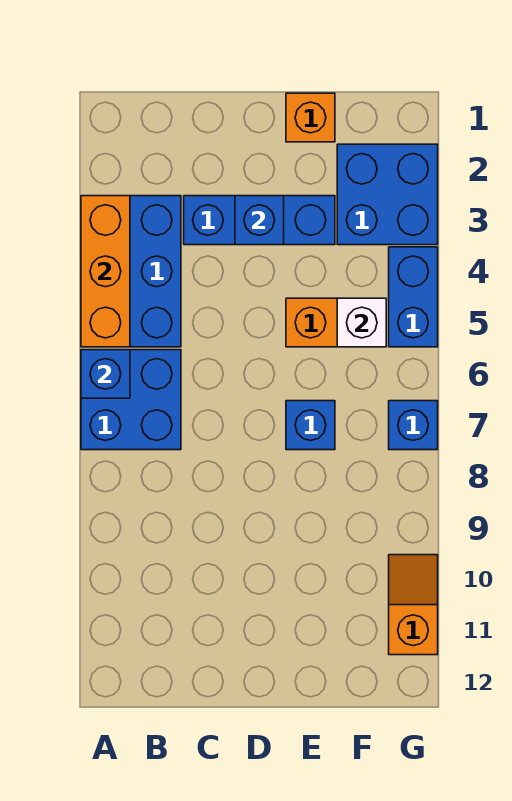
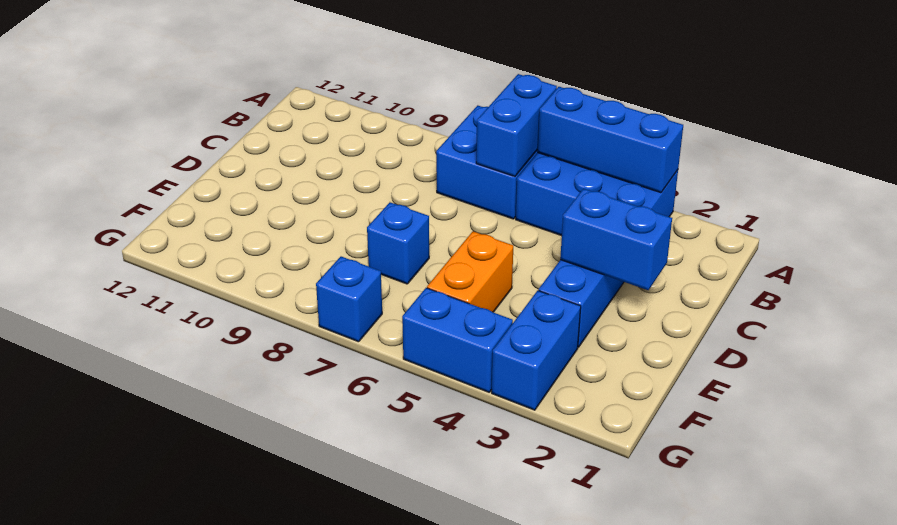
orange 1x3 brick [81,196,130,347] -> blue 1x3 brick [538,87,683,193]
blue 1x1 brick [81,350,130,398] -> blue 1x2 brick [476,74,557,176]
blue 1x1 brick [235,196,284,245] -> blue 1x2 brick [560,189,672,290]
orange 1x1 brick [286,93,335,142] -> none
blue 2x2 brick [337,144,438,245] -> blue 1x2 brick [492,291,581,410]
white 1x1 brick [337,298,386,347] -> none
orange 1x2 slope [389,555,438,655] -> none

